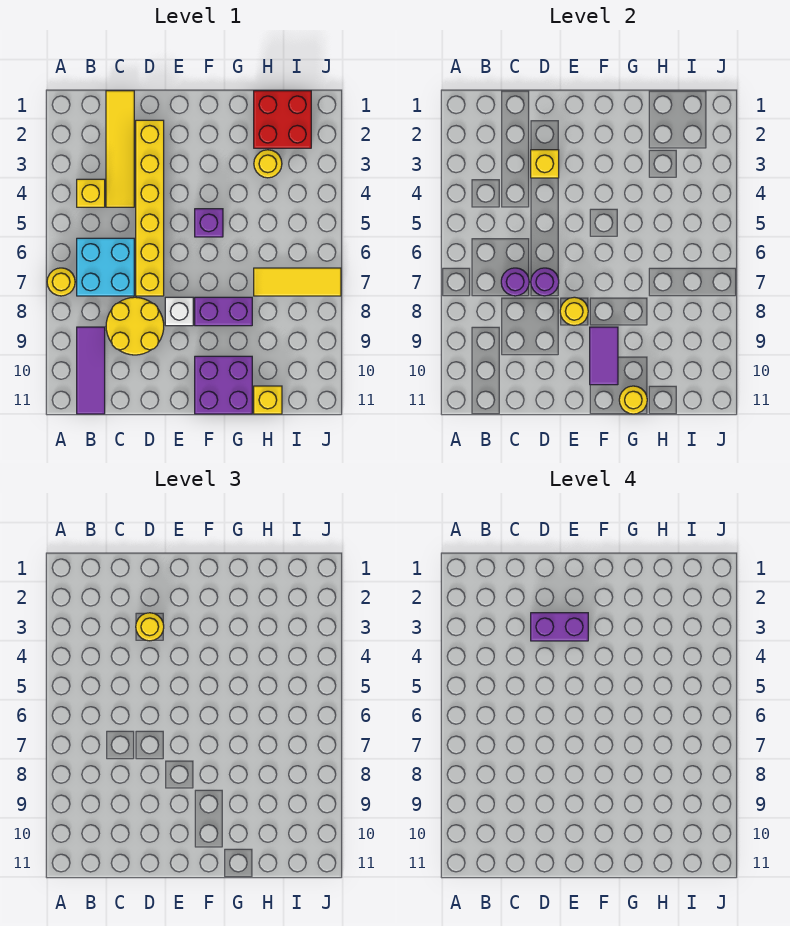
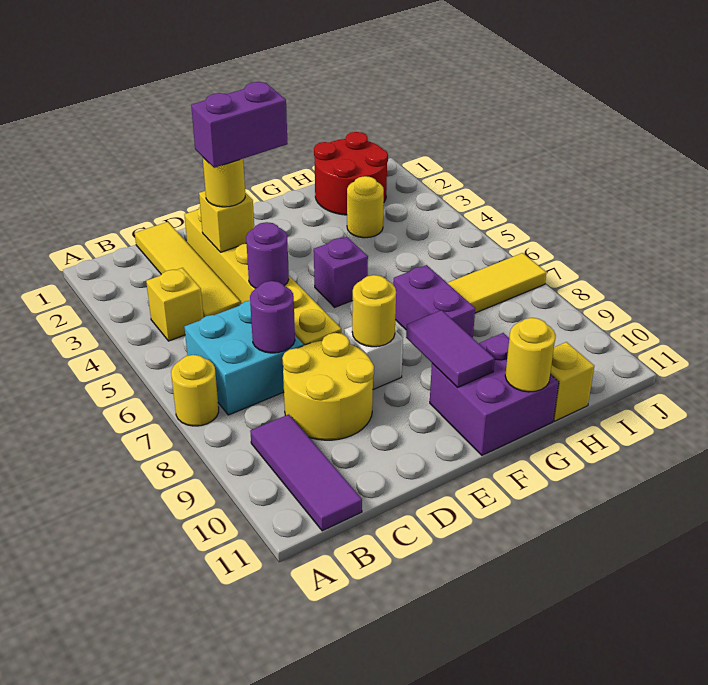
purple 1x1 round brick [531,268,559,296] -> purple 1x1 round brick moved to [246,222,289,288]
purple 1x2 brick [195,297,252,326] -> purple 1x2 brick turned to [393,265,475,338]
red 2x2 brick [254,91,311,148] -> red 2x2 round brick [314,132,388,215]

